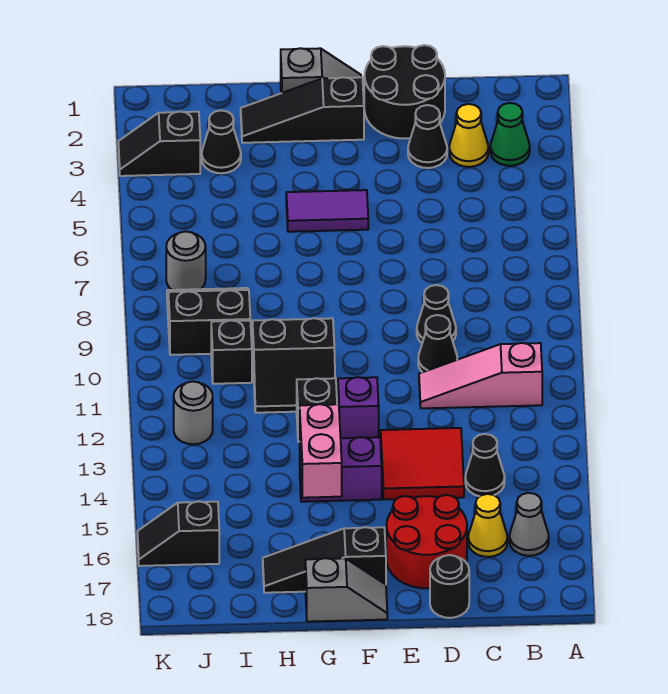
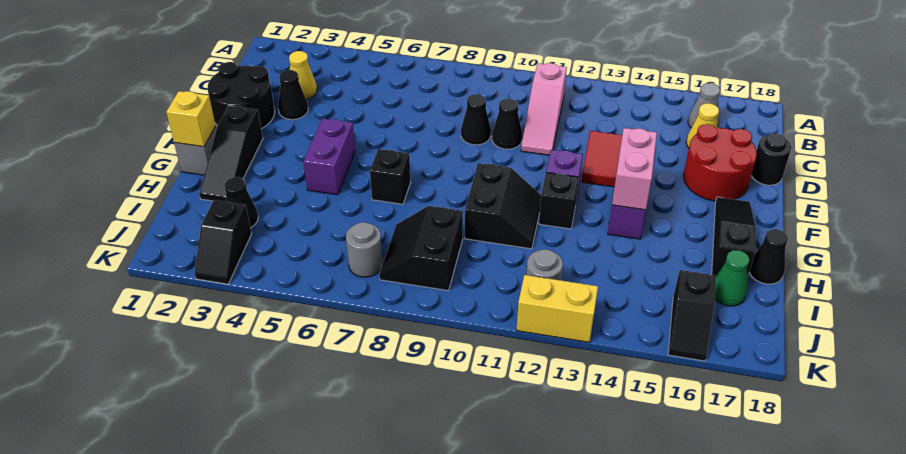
green 1x1 cone [490,103,530,166] -> green 1x1 cone moved to [715,250,750,306]
black 1x1 cone [465,434,505,496] -> black 1x1 cone moved to [749,229,788,284]
purple 1x2 tile [286,190,368,232] -> purple 1x2 brick [303,118,355,195]
black 1x3 slope [263,527,386,593] -> black 1x3 slope turned to [712,197,756,277]
grey 1x2 slope [305,558,387,622] -> none
none -> yellow 1x1 brick [166,91,215,147]
pink 1x2 brick [300,404,342,498] -> pink 1x2 brick turned to [612,128,657,210]
black 1x1 brick [211,320,252,384] -> black 1x1 brick moved to [370,149,411,204]
none -> yellow 1x2 brick [517,275,598,342]

